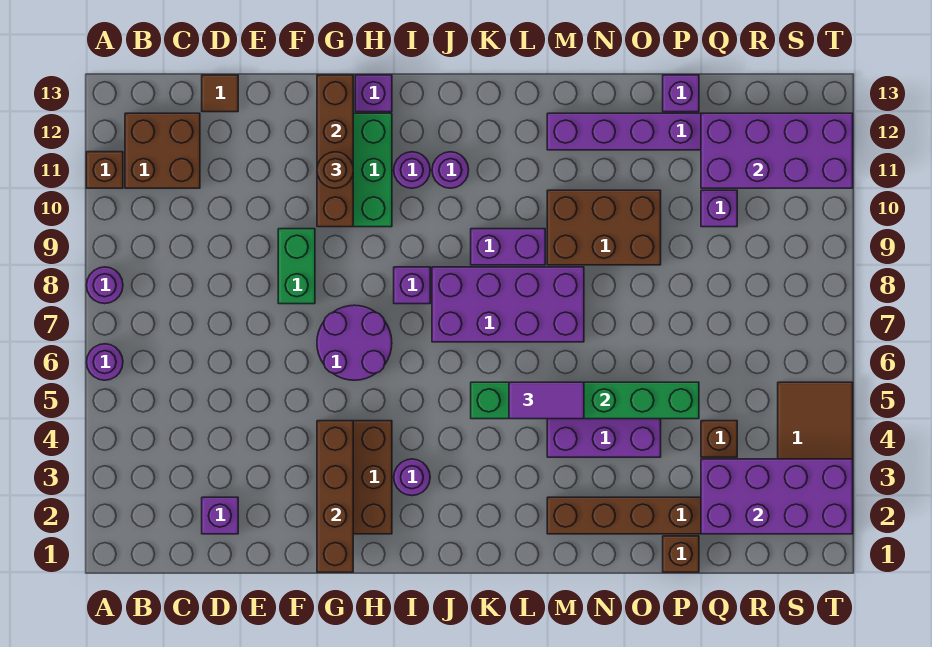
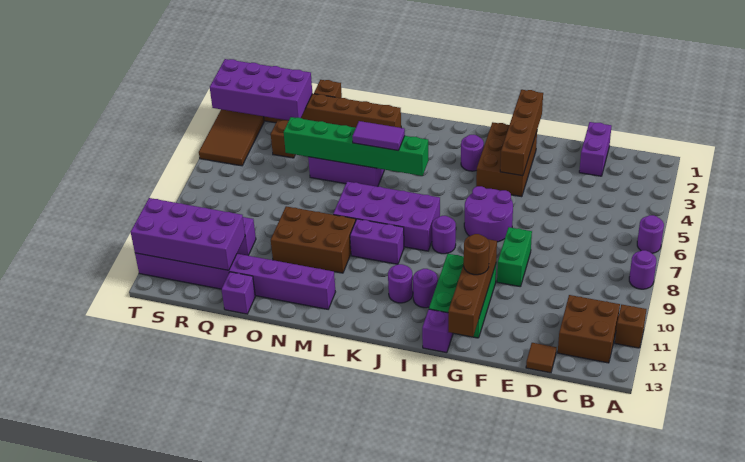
purple 1x1 brick [202,497,238,534] -> purple 1x2 brick [579,122,611,176]
purple 1x1 brick [394,267,430,304] -> purple 1x1 round brick [432,216,456,254]

